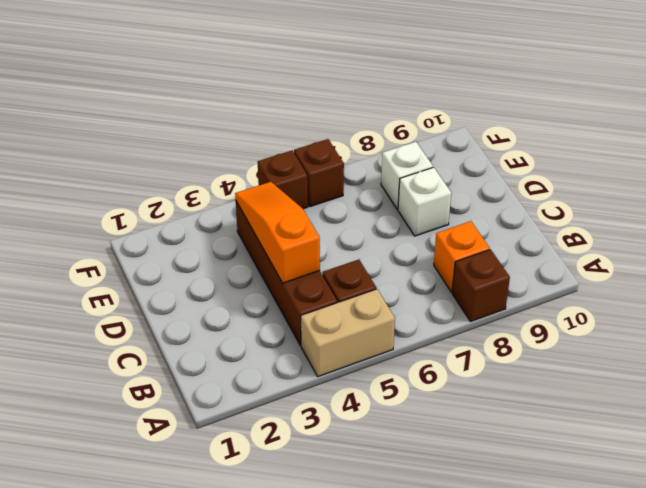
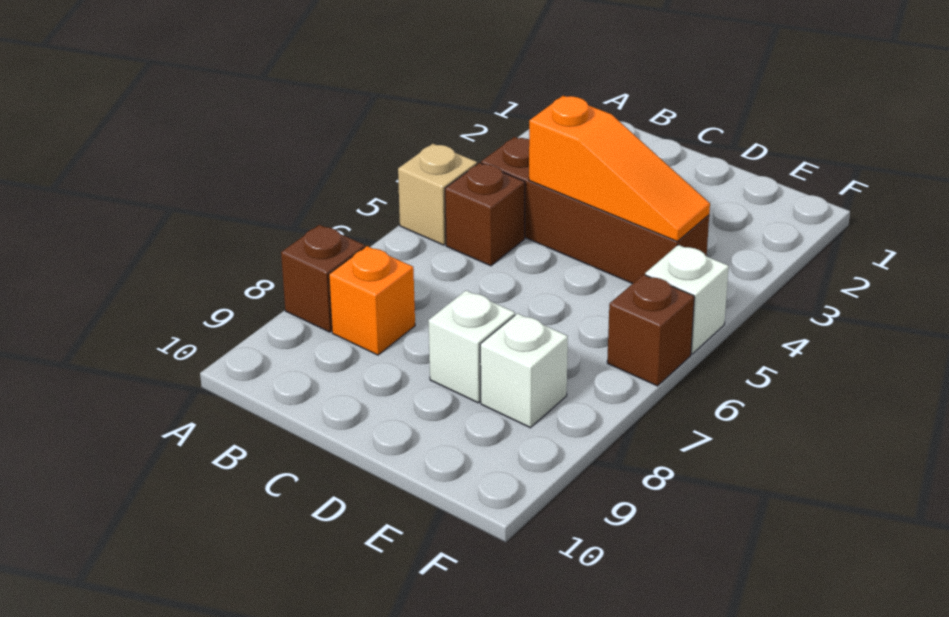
tan 1x2 brick [301,289,395,377] -> tan 1x1 brick [398,144,477,245]
brown 1x1 brick [258,151,308,209] -> white 1x1 brick [645,245,729,354]

